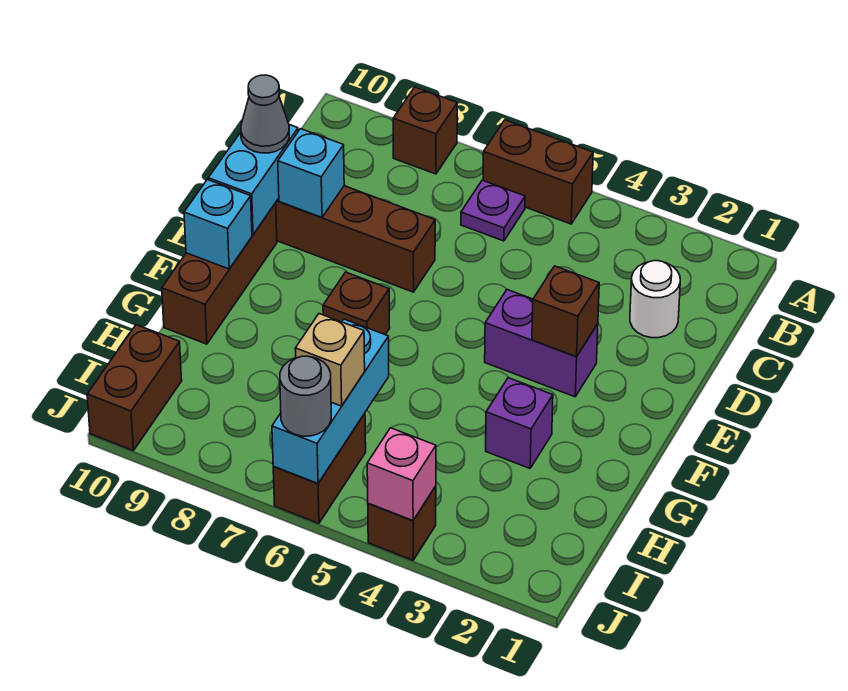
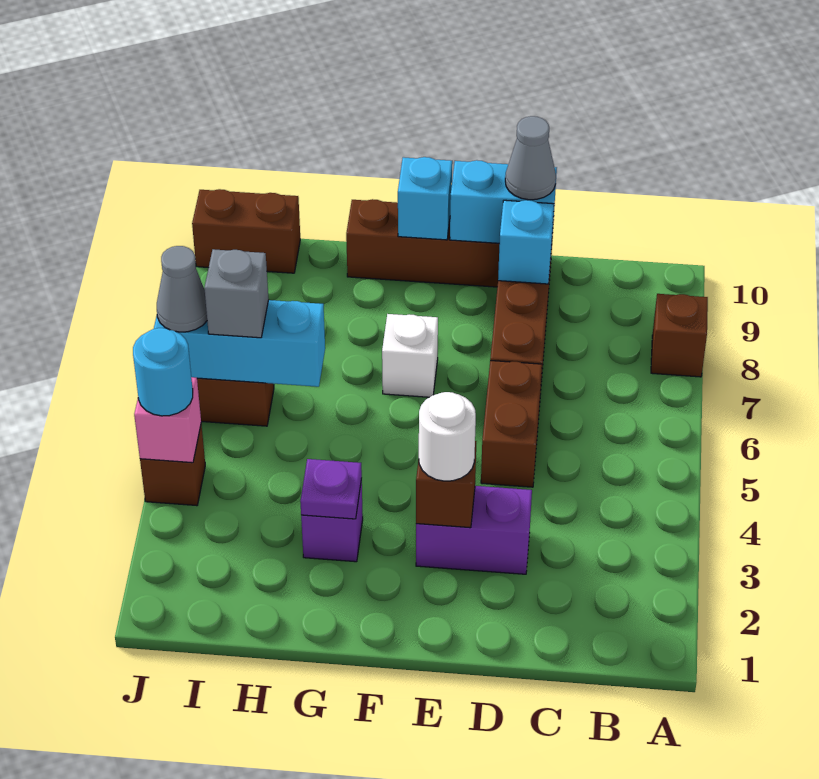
brown 1x2 brick [483,120,593,224] -> brown 1x2 brick moved to [481,361,542,487]
purple 1x1 plate [461,180,525,241] -> purple 1x1 plate moved to [300,459,362,519]
white 1x1 round brick [630,261,680,338] -> white 1x1 round brick moved to [419,392,476,481]
purple 1x2 brick [485,290,598,397] -> purple 1x2 brick turned to [416,486,532,574]
brown 1x1 brick [323,272,390,335] -> white 1x1 brick [382,314,438,397]
tan 1x1 brick [295,314,365,406] -> grey 1x1 brick [204,249,269,338]
none -> cyan 1x1 round brick [133,328,193,416]
grey 1x1 round brick [280,356,331,436] -> grey 1x1 cone [157,246,207,332]

